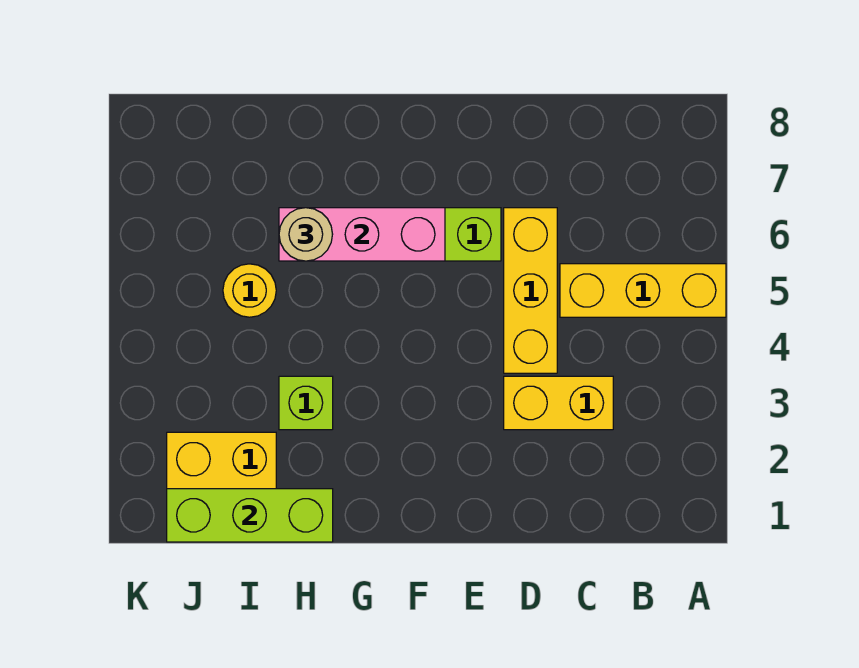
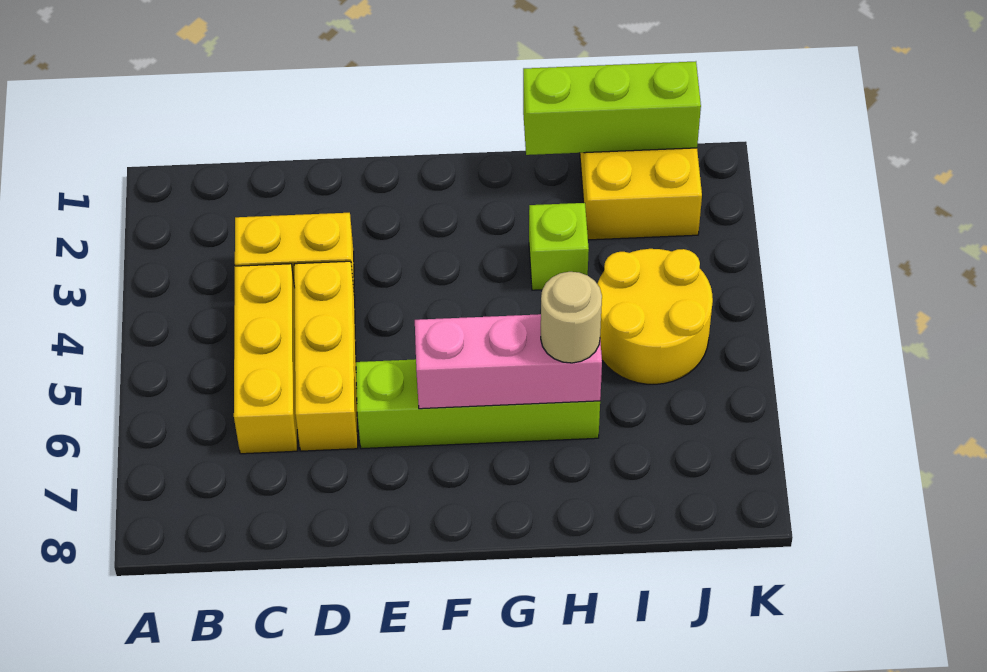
yellow 1x3 brick [560,264,726,317] -> yellow 1x3 brick turned to [234,264,297,454]
yellow 1x1 round brick [223,264,276,317] -> yellow 2x2 round brick [597,249,713,384]

